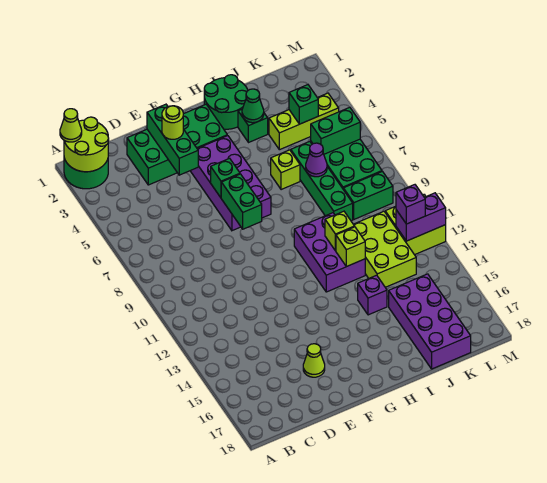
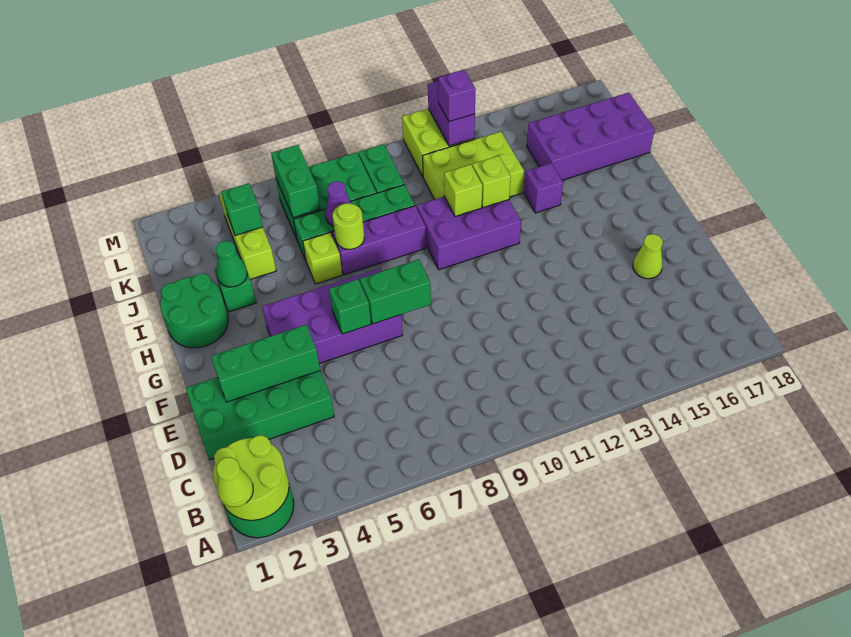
green 2x4 brick [127,104,227,185] -> green 2x4 brick turned to [186,371,334,460]
lime 1x1 round brick [162,106,183,139] -> lime 1x1 round brick moved to [332,203,364,249]
none -> purple 1x3 brick [332,206,426,275]

